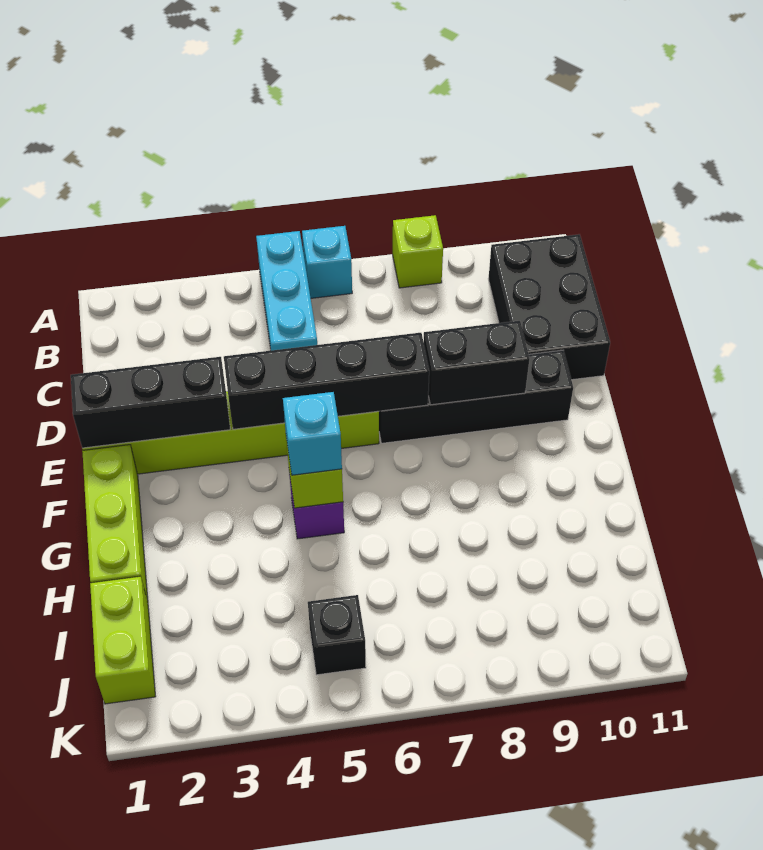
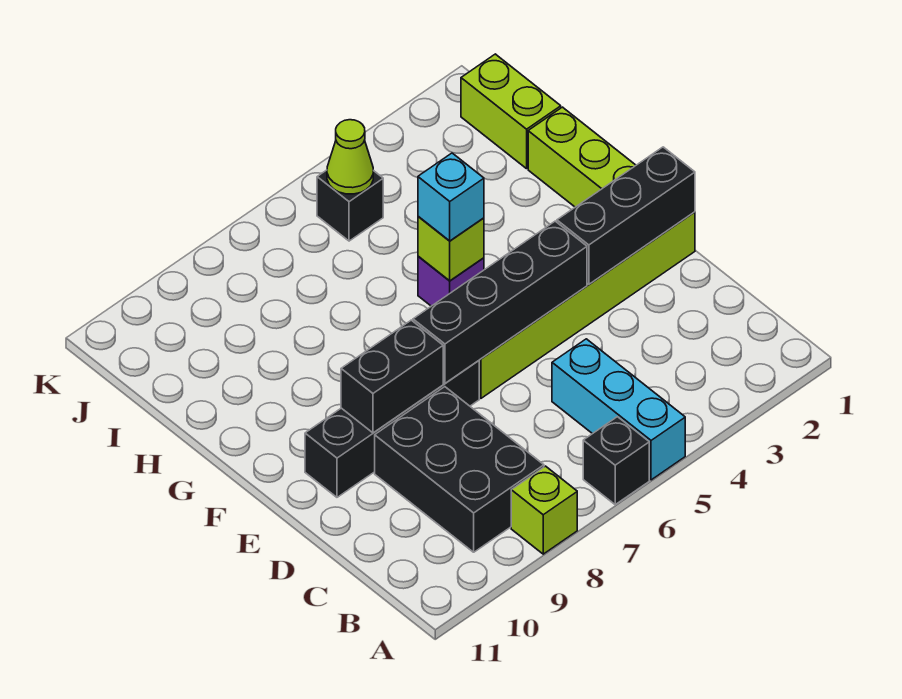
cyan 1x1 brick [302,226,352,298] -> black 1x1 brick [583,417,649,505]
black 2x3 brick [488,234,610,380] -> black 2x3 brick moved to [375,387,544,552]
none -> lime 1x1 cone [327,120,373,194]

